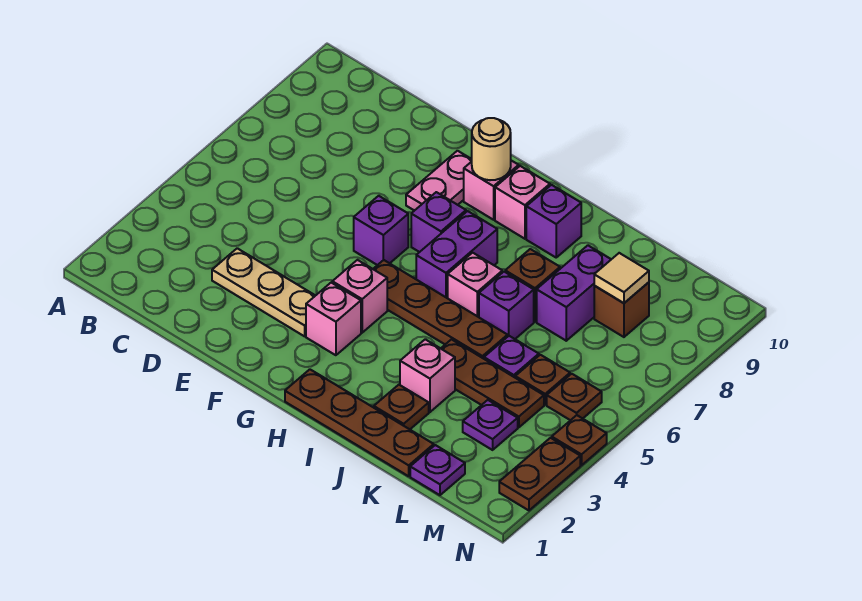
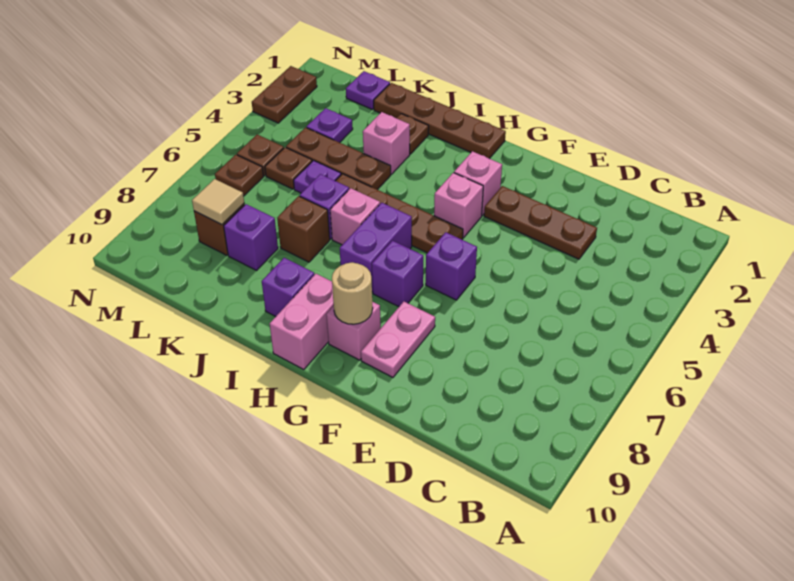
tan 1x3 plate [212,248,315,336] -> brown 1x3 plate [484,186,597,259]
pink 1x1 brick [495,166,550,239] -> pink 1x2 brick [270,274,334,370]
purple 1x2 brick [537,245,611,341] -> purple 1x1 brick [224,204,278,270]
brown 1x1 plate [552,415,607,465] -> brown 1x1 plate moved to [215,155,264,196]

